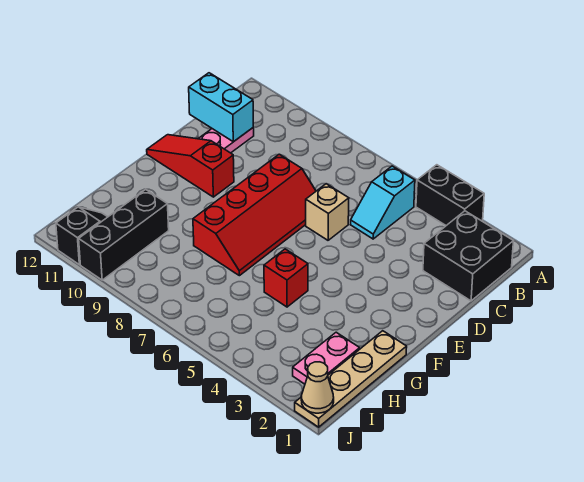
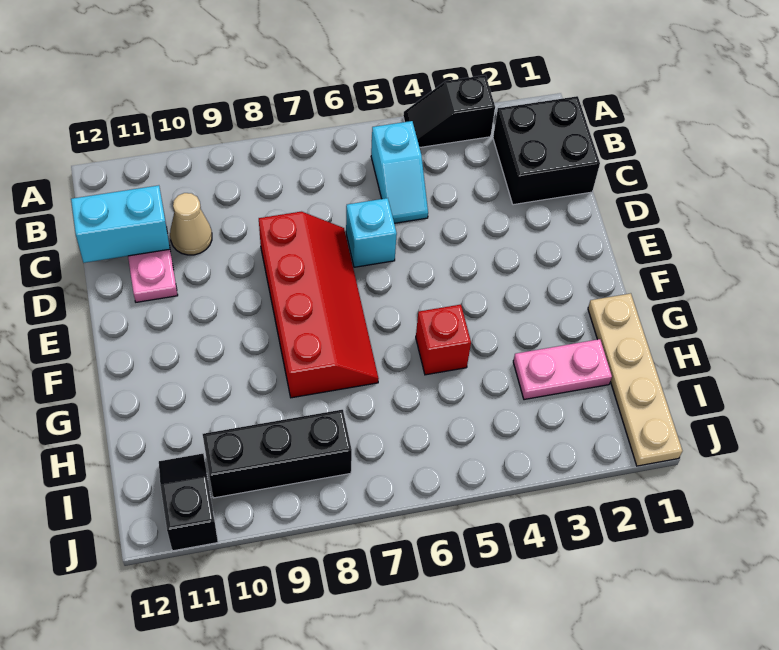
black 1x2 brick [416,165,484,225] -> black 1x2 slope [403,75,495,147]
tan 1x1 brick [306,184,349,240] -> cyan 1x1 brick [346,198,397,267]
red 1x3 slope [147,135,234,197] -> none
pink 1x2 plate [293,332,360,384] -> pink 1x2 plate turned to [513,339,612,400]
black 1x3 brick [79,189,169,280] -> black 1x3 brick turned to [203,410,352,498]
tan 1x1 cone [301,362,334,413] -> tan 1x1 cone moved to [170,193,212,255]

